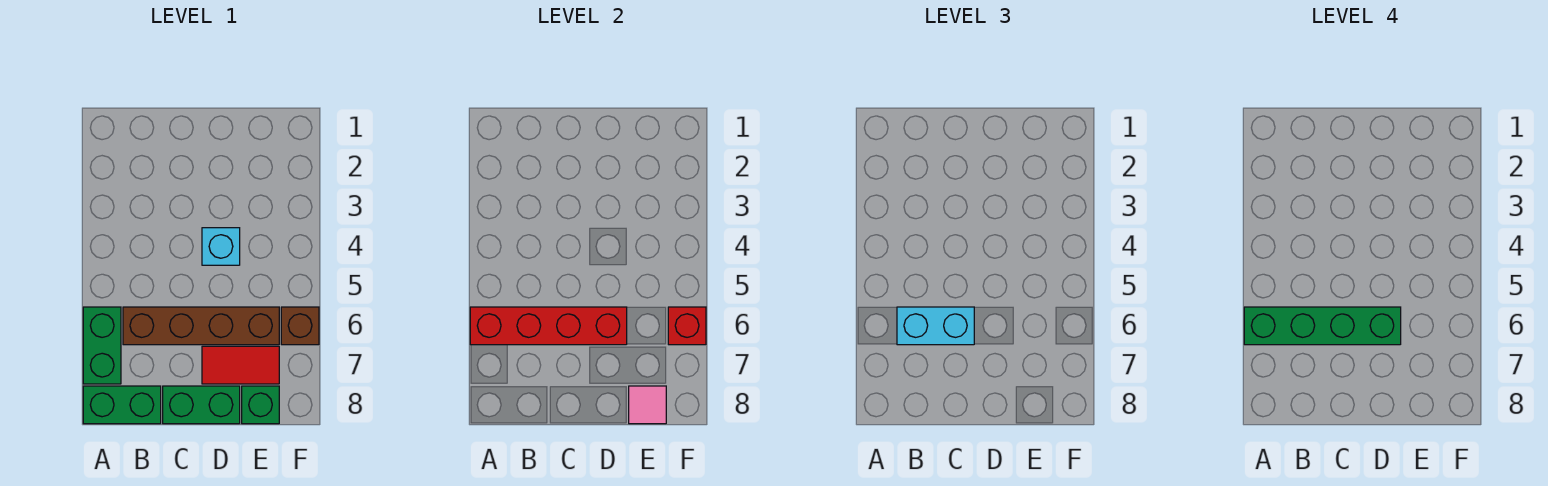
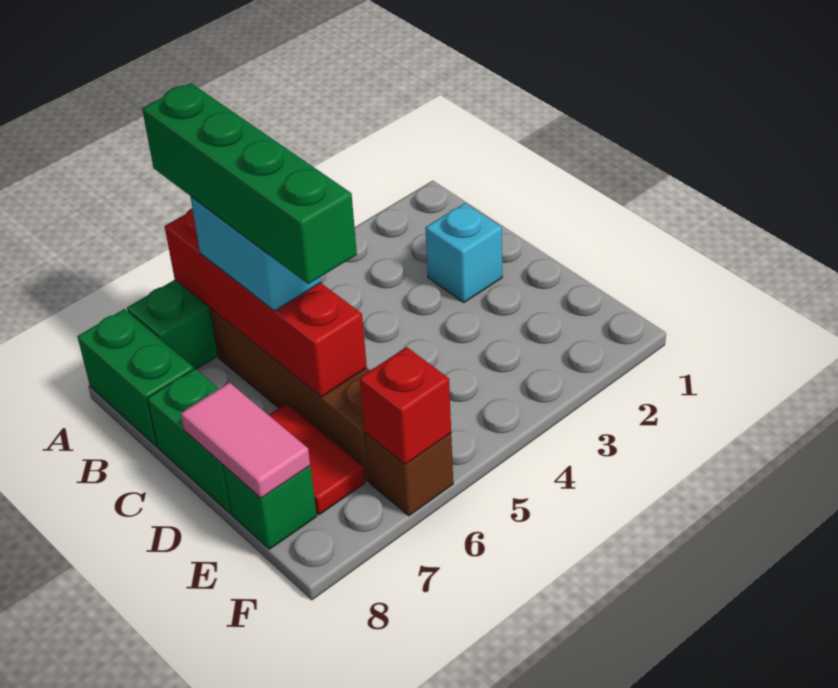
cyan 1x1 brick [202,228,240,265] -> cyan 1x1 brick moved to [425,203,502,303]
pink 1x1 tile [629,386,666,424] -> pink 1x2 tile [181,383,310,498]

